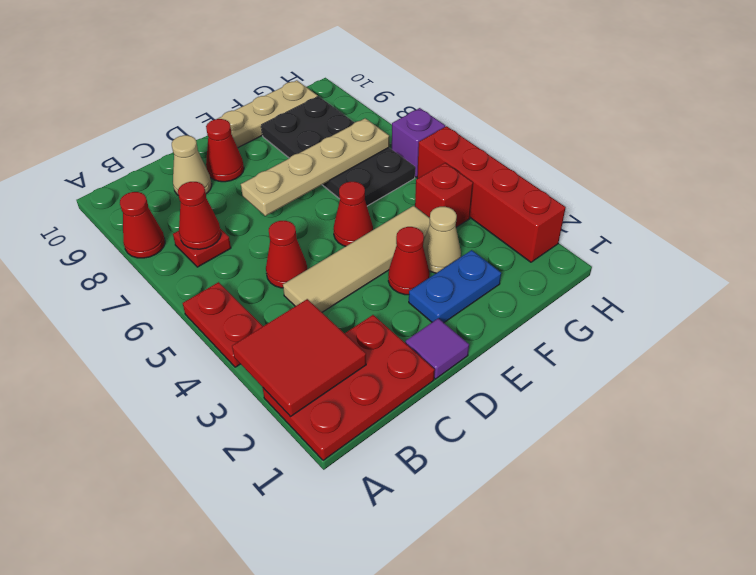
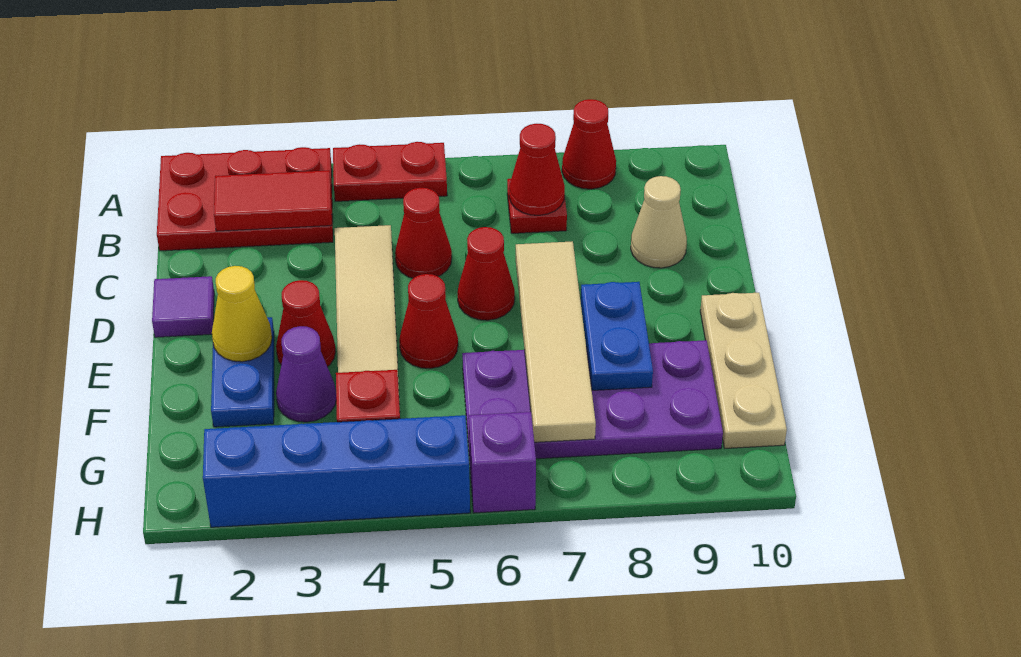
red 2x3 plate [263,315,435,460] -> red 2x3 plate turned to [157,147,333,251]
red 2x2 tile [232,299,366,417] -> red 1x2 tile [214,170,332,231]
tan 1x4 plate [241,118,389,216] -> tan 1x4 tile [516,241,596,442]
red 1x1 cone [206,119,244,182] -> red 1x1 cone moved to [457,227,515,320]
none -> yellow 1x1 cone [212,266,272,362]
none -> blue 1x2 plate [581,282,653,390]
tan 1x1 cone [423,207,461,273] -> purple 1x1 cone [276,326,336,422]
black 2x4 plate [261,96,415,206] -> purple 2x4 plate [462,340,723,460]
red 1x4 brick [417,126,566,262] -> blue 1x4 brick [203,415,470,527]

